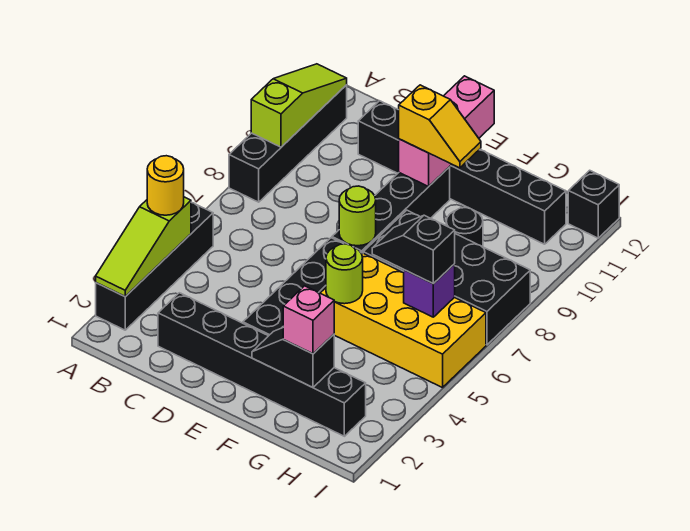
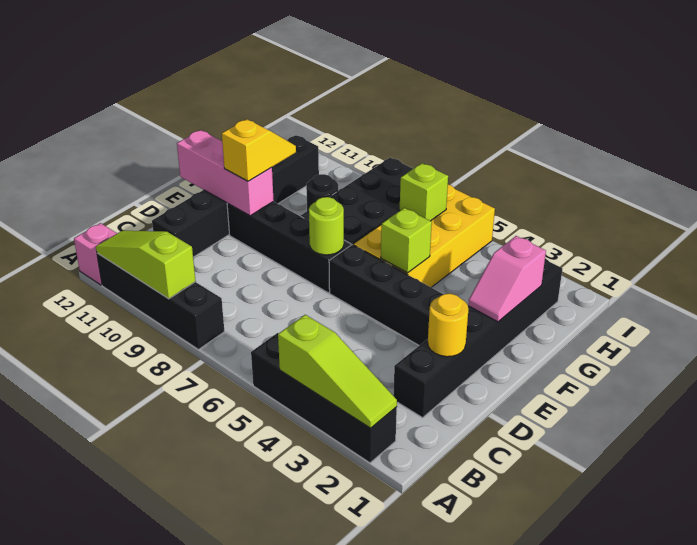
yellow 1x1 round brick [147,156,184,215] -> yellow 1x1 round brick moved to [428,294,468,357]
black 1x2 slope [252,328,334,387] -> pink 1x2 slope [468,236,546,322]
lime 1x1 round brick [326,244,363,304] -> lime 1x1 brick [381,208,432,273]
pink 1x1 brick [283,286,334,354] -> pink 1x1 brick moved to [74,223,117,285]
black 1x2 slope [372,215,455,284] -> none
purple 1x1 brick [404,264,455,317] -> lime 1x1 brick [400,163,448,221]
black 1x1 brick [568,170,619,238] -> none

